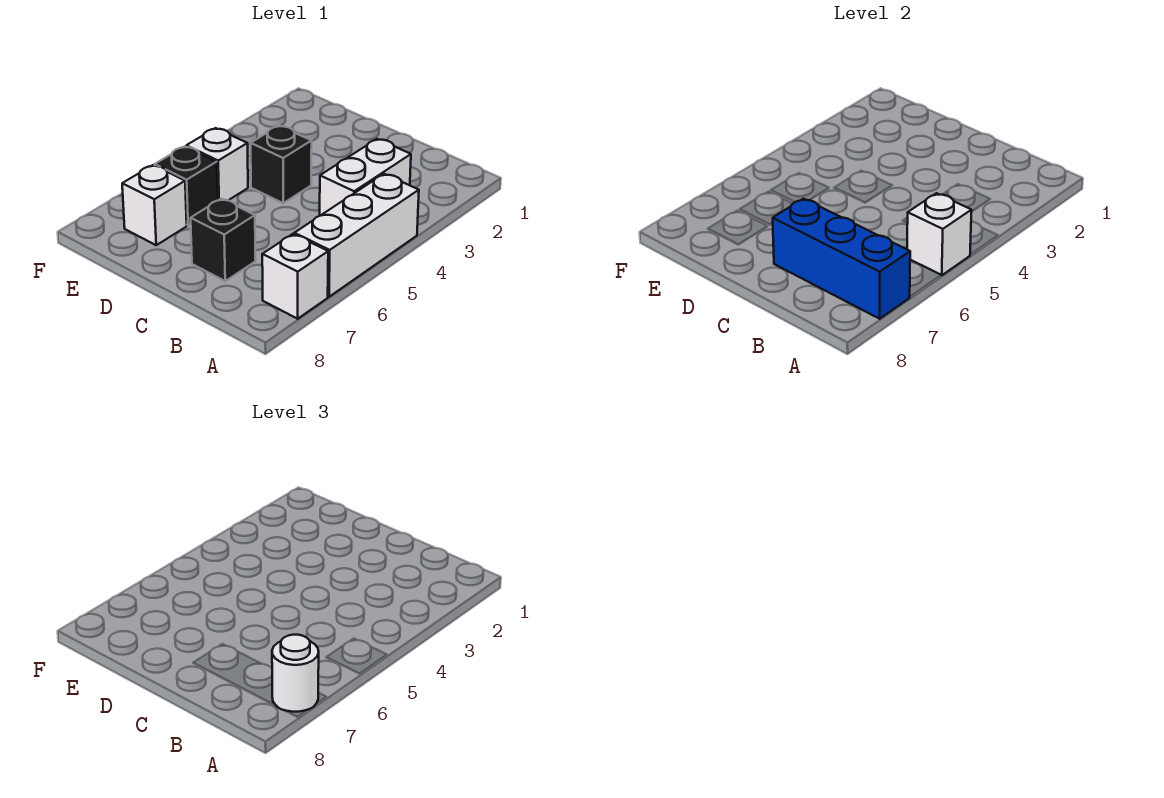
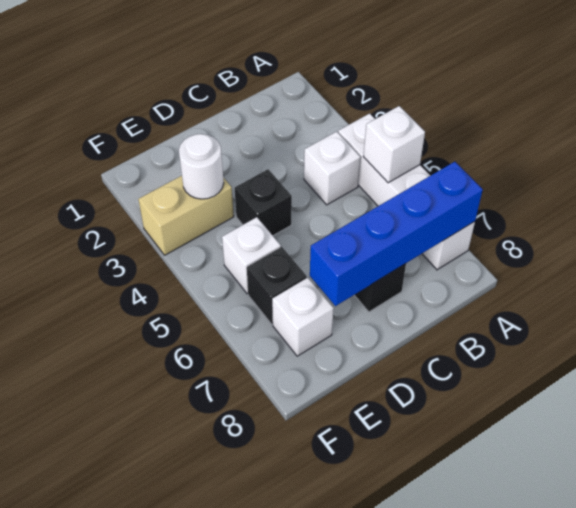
blue 1x3 brick [773,199,910,319] -> blue 1x4 brick [310,162,483,306]
white 1x1 round brick [272,635,319,712] -> white 1x1 round brick moved to [179,134,224,199]
white 1x2 brick [320,139,411,216] -> white 1x1 brick [304,132,361,205]
none -> tan 1x2 brick [138,176,234,255]

